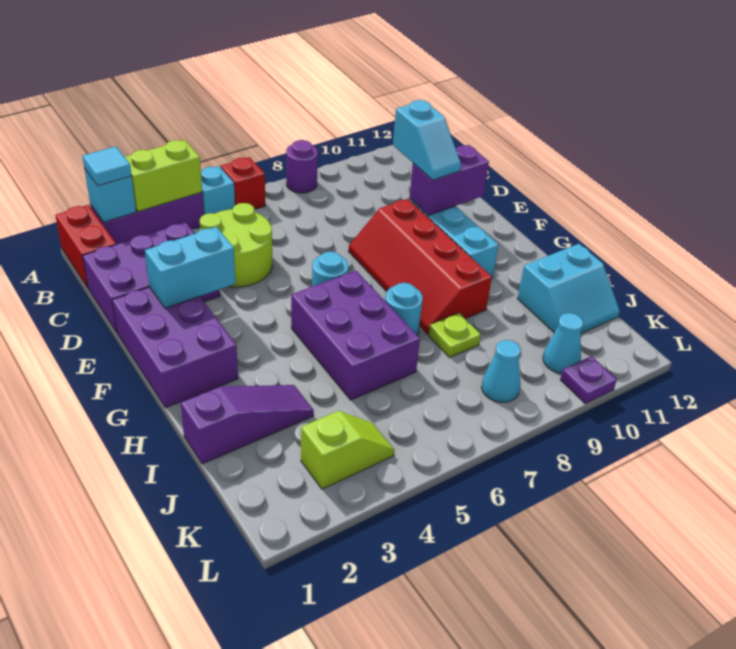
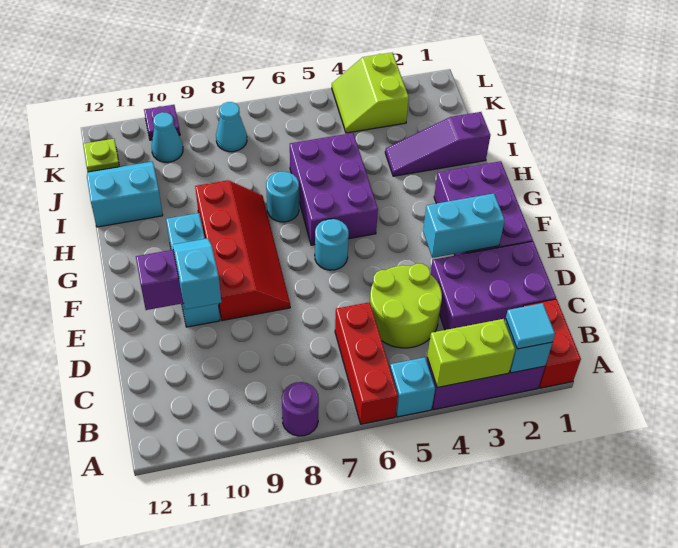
red 1x1 brick [221,157,265,209] -> red 1x3 brick [335,302,398,424]
lime 1x1 plate [428,313,481,357] -> lime 1x1 plate moved to [83,139,119,172]
lime 1x2 slope [301,411,394,489] -> lime 2x2 slope [332,53,409,133]

